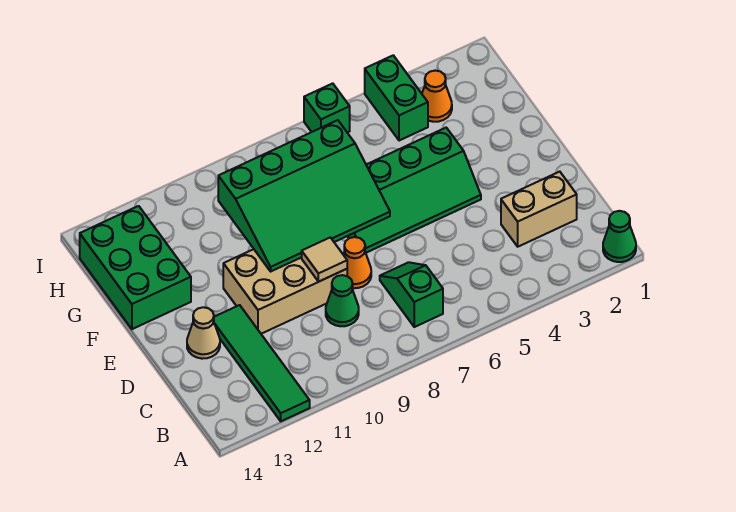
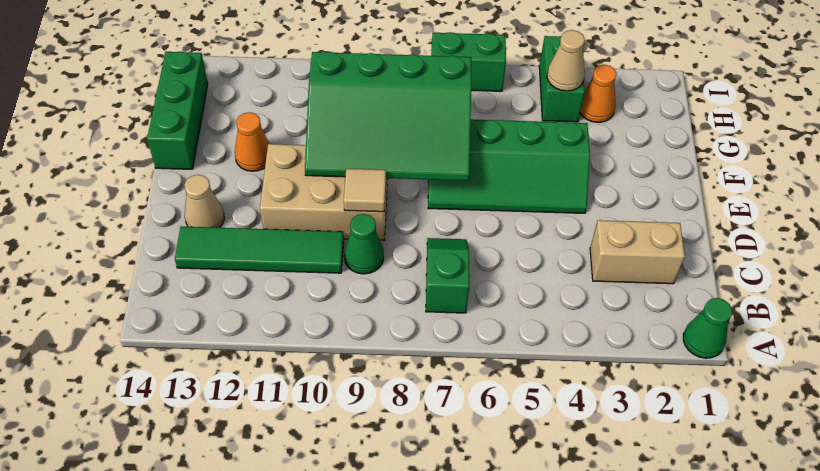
green 1x4 tile [214,305,310,421] -> green 1x4 tile turned to [175,226,344,273]
orange 1x1 cone [343,237,371,288] -> orange 1x1 cone moved to [235,112,269,171]
green 2x3 brick [80,206,191,329] -> green 1x3 brick [147,51,208,169]
none -> tan 1x1 cone [547,30,585,91]
green 1x1 brick [304,83,350,132] -> green 1x2 brick [431,32,506,91]

